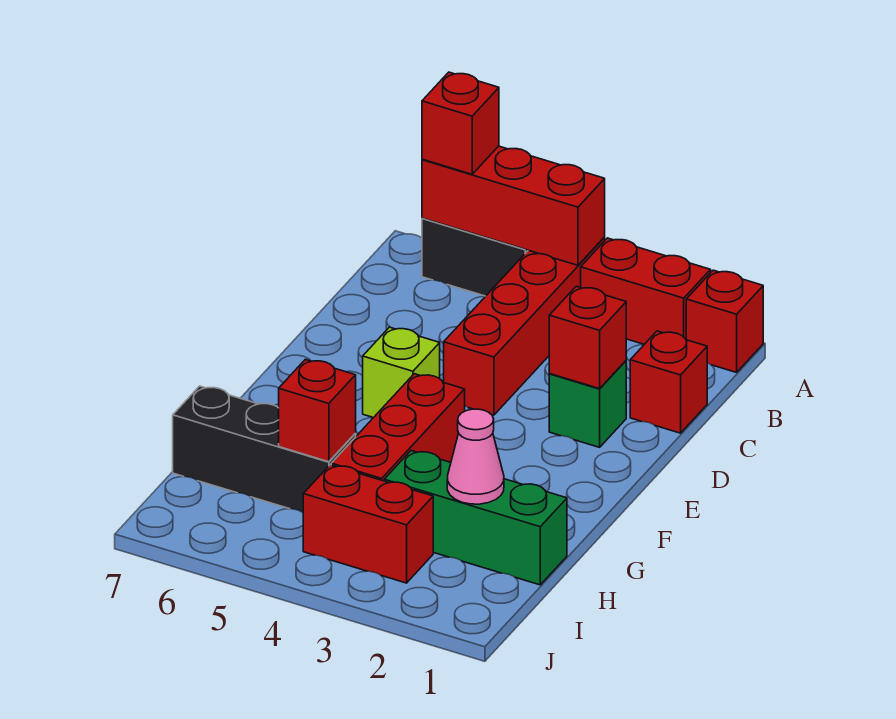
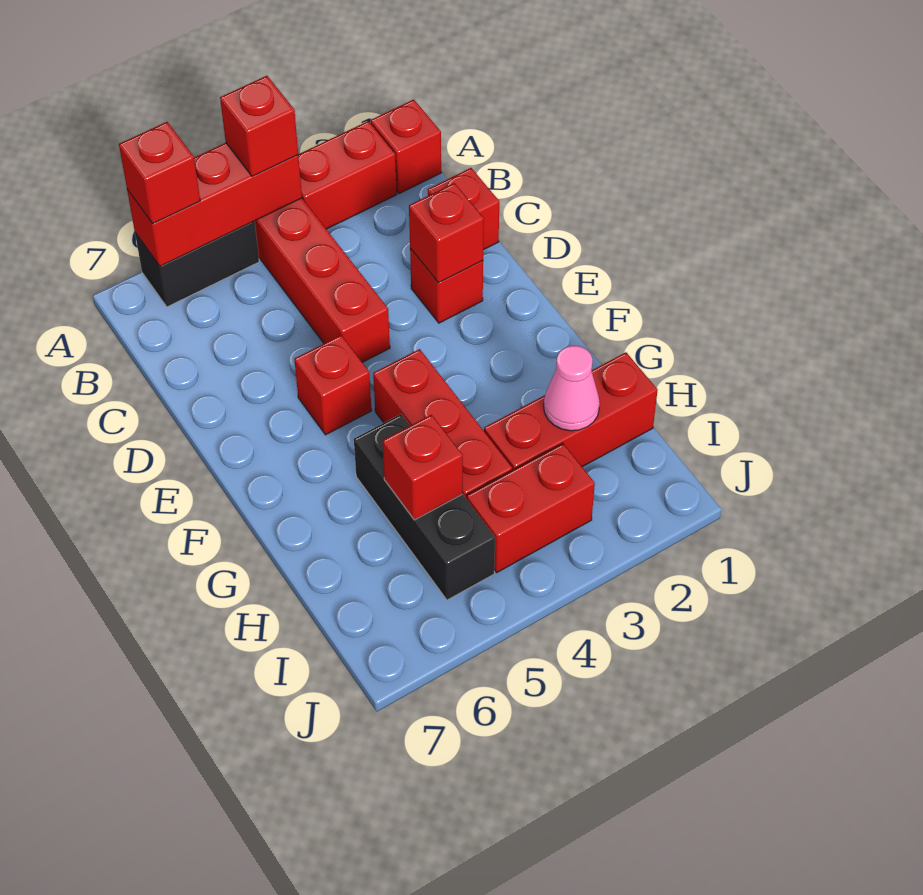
none -> red 1x1 brick [220,76,298,176]
green 1x1 brick [549,361,626,447] -> red 1x1 brick [410,248,483,323]
lime 1x1 brick [363,327,440,418] -> red 1x1 brick [294,335,372,435]
green 1x3 brick [384,451,567,585] -> red 1x3 brick [484,352,658,470]
black 1x3 brick [173,386,356,512] -> black 1x3 brick turned to [354,414,495,600]

